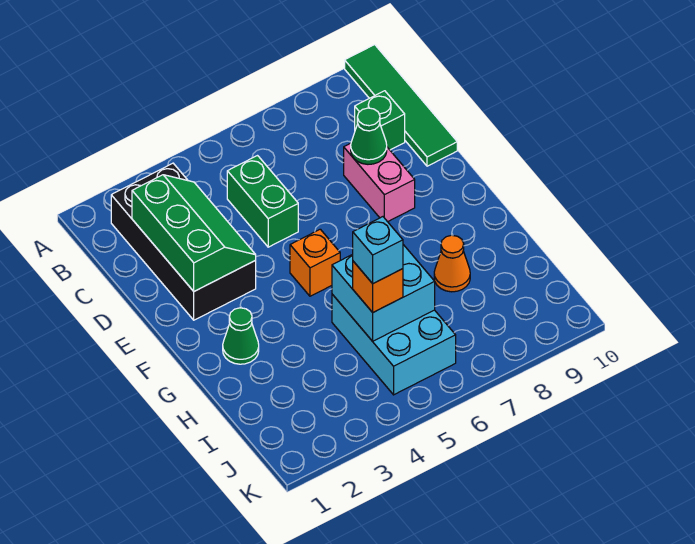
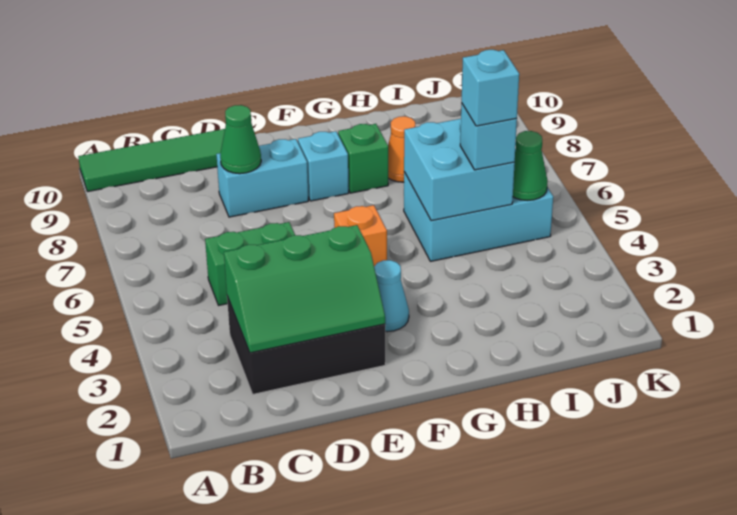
black 2x4 brick [111,163,256,320] -> black 2x3 brick [227,296,385,394]
green 2x3 slope [132,175,256,291] -> green 2x3 slope turned to [224,225,385,353]
green 1x1 brick [355,91,405,150] -> green 1x1 brick moved to [338,124,388,193]
pink 1x2 brick [344,143,415,222] -> cyan 1x2 brick [216,139,308,217]
none -> cyan 1x1 cone [374,260,409,332]
none -> cyan 1x1 brick [298,131,349,201]
green 1x1 cone [223,308,259,364] -> green 1x1 cone moved to [513,131,548,200]
orange 1x1 brick [353,261,403,312] -> cyan 1x1 brick [460,103,517,170]

